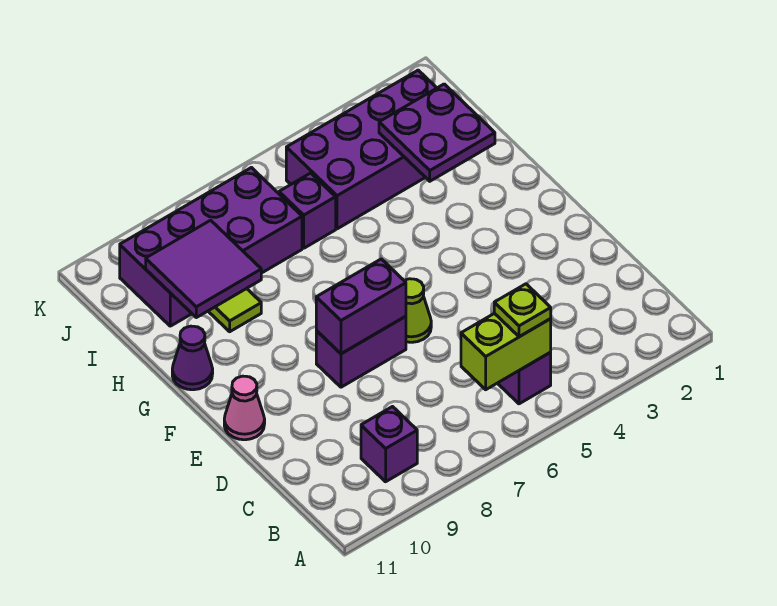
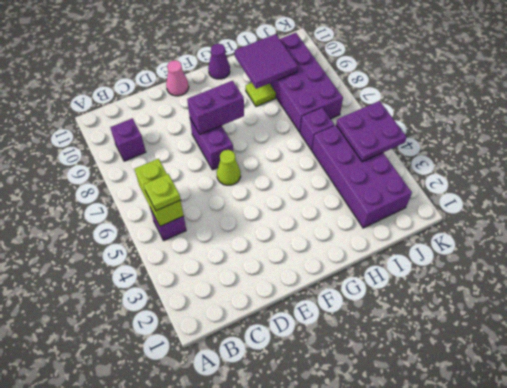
purple 1x2 brick [316,259,406,354] -> purple 1x2 brick turned to [187,81,244,134]
purple 2x2 plate [379,84,495,181] -> purple 2x2 plate moved to [336,101,407,162]

